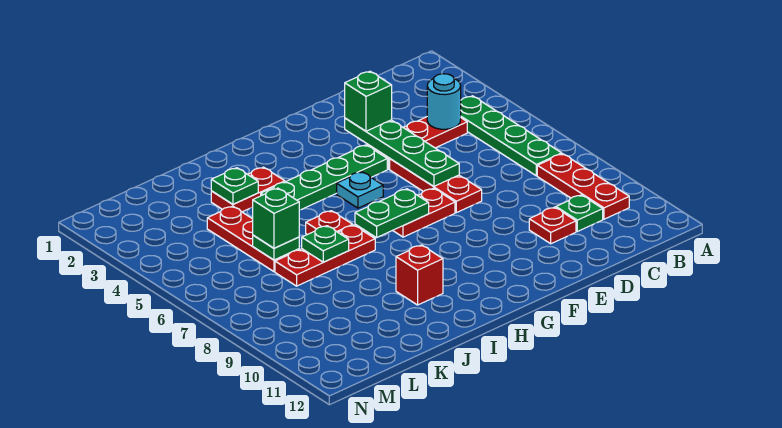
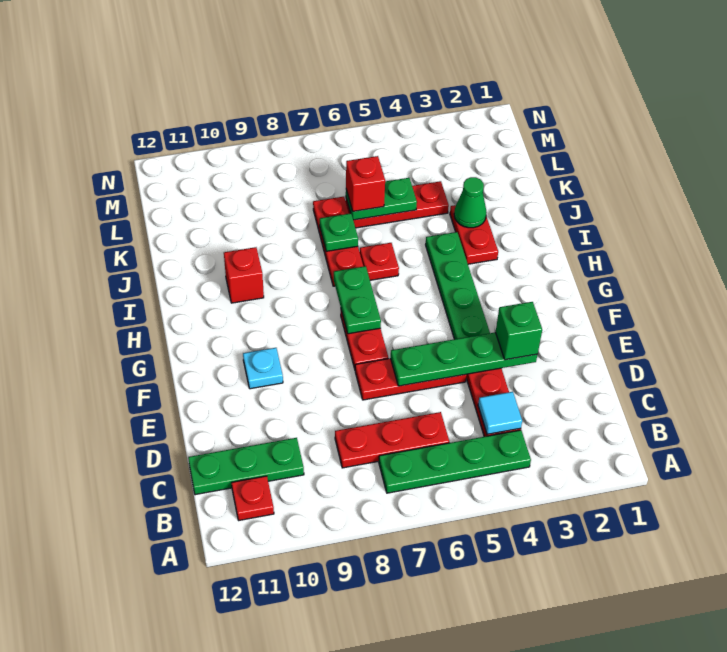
red 1x3 plate [537,154,629,219] -> red 1x3 plate moved to [335,412,449,468]
cyan 1x1 round brick [427,74,461,129] -> cyan 1x1 tile [478,392,522,434]
green 1x1 plate [556,195,603,231] -> green 1x3 plate [188,438,304,495]
red 1x1 plate [529,207,576,244] -> red 1x1 plate moved to [232,476,274,520]
cyan 1x1 plate [337,172,383,208] -> cyan 1x1 plate moved to [243,348,283,389]
green 1x1 plate [211,168,258,204] -> green 1x1 cone [454,177,487,228]
green 1x1 plate [253,235,299,260] -> green 1x2 plate [346,178,417,220]
green 1x1 brick [253,188,299,248] -> red 1x1 brick [346,156,385,211]

